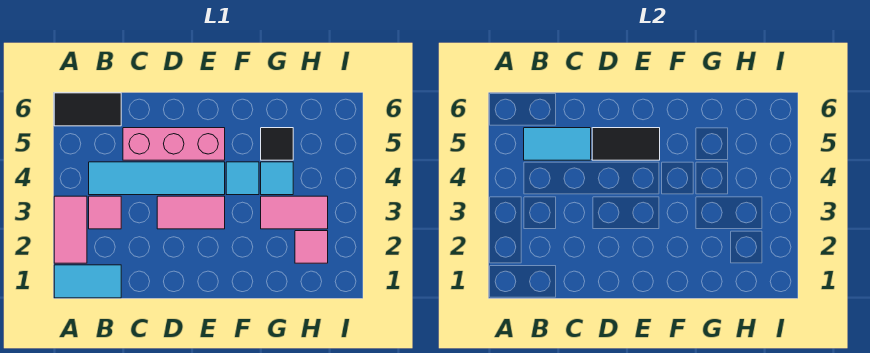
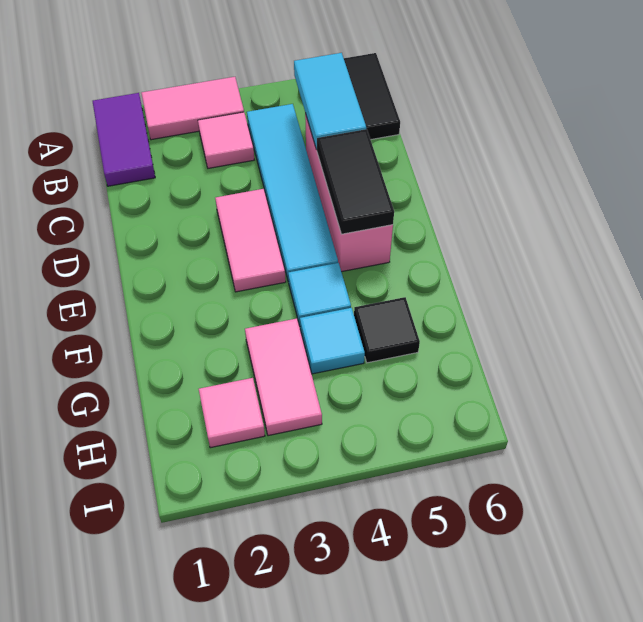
cyan 1x2 tile [54,265,121,298] -> purple 1x2 tile [93,93,155,186]

